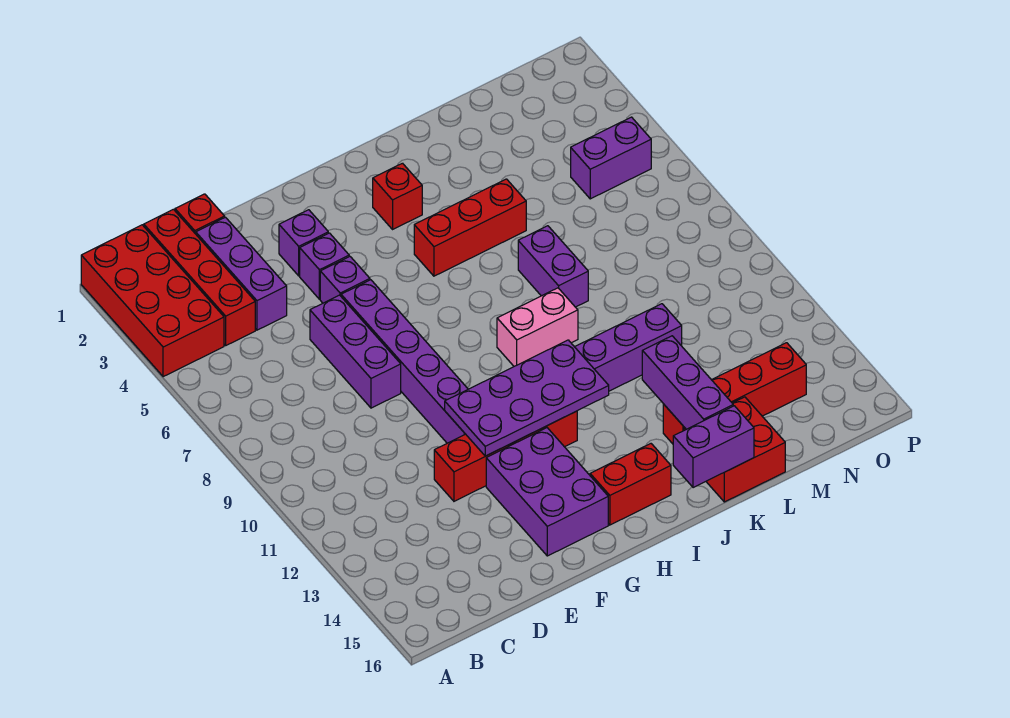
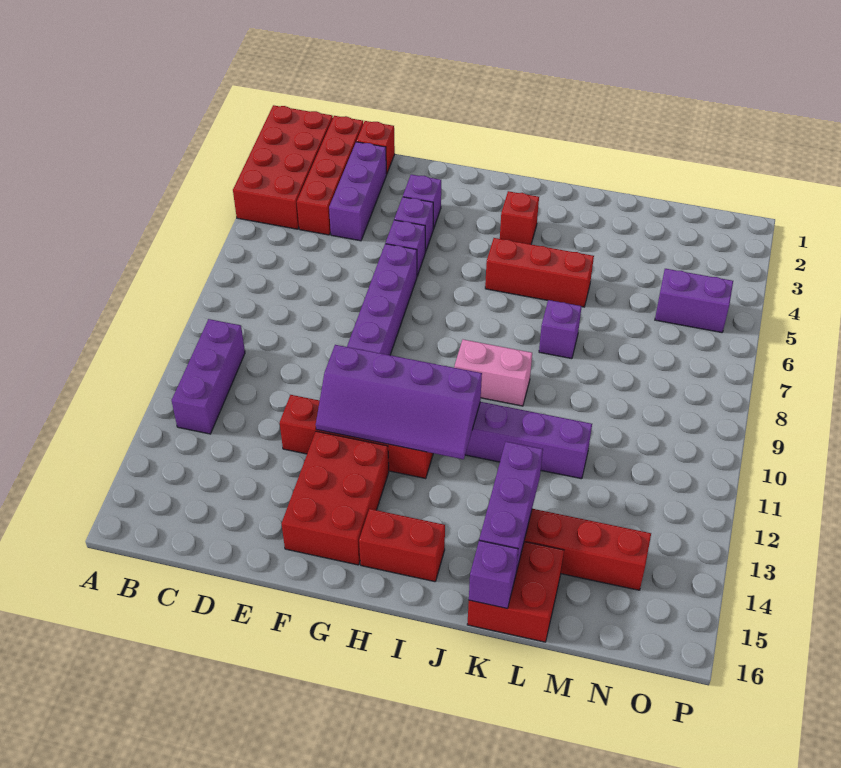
purple 1x3 brick [310,295,401,408] -> purple 1x3 brick moved to [172,319,245,434]
purple 2x4 plate [445,340,609,456] -> purple 2x4 slope [316,345,482,459]
purple 2x3 brick [486,428,608,556] -> red 2x3 brick [282,431,389,565]
purple 1x2 brick [673,406,754,488] -> purple 1x1 brick [469,540,518,608]
purple 1x2 brick [518,226,588,307] -> purple 1x1 brick [539,300,582,359]

